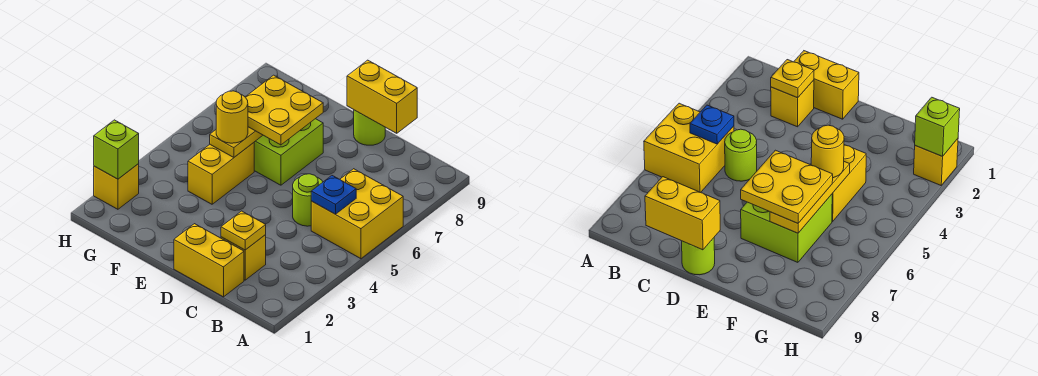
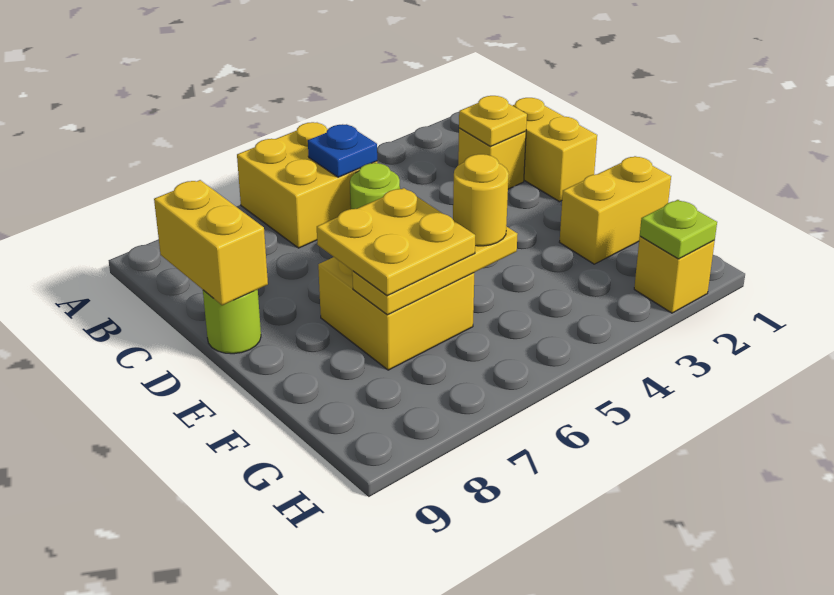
lime 2x2 brick [254,119,323,185] -> yellow 2x2 brick [318,257,474,370]
yellow 1x2 brick [188,143,254,204] -> yellow 1x2 brick moved to [560,156,671,264]
lime 1x1 brick [94,120,139,179] -> lime 1x1 plate [640,200,717,259]

